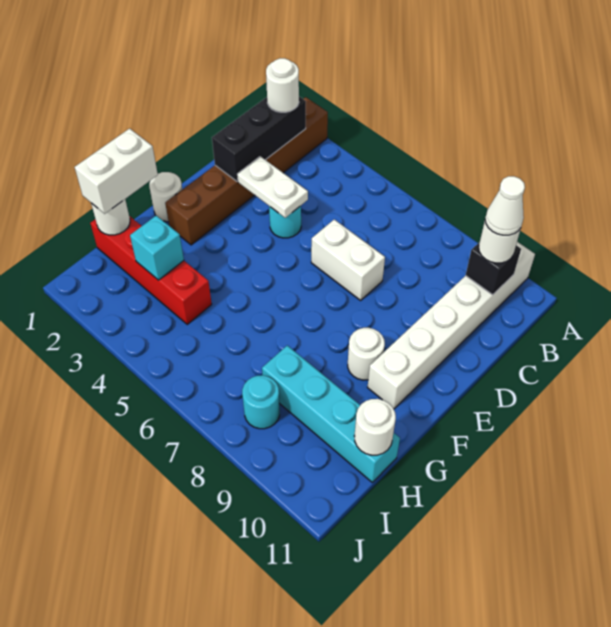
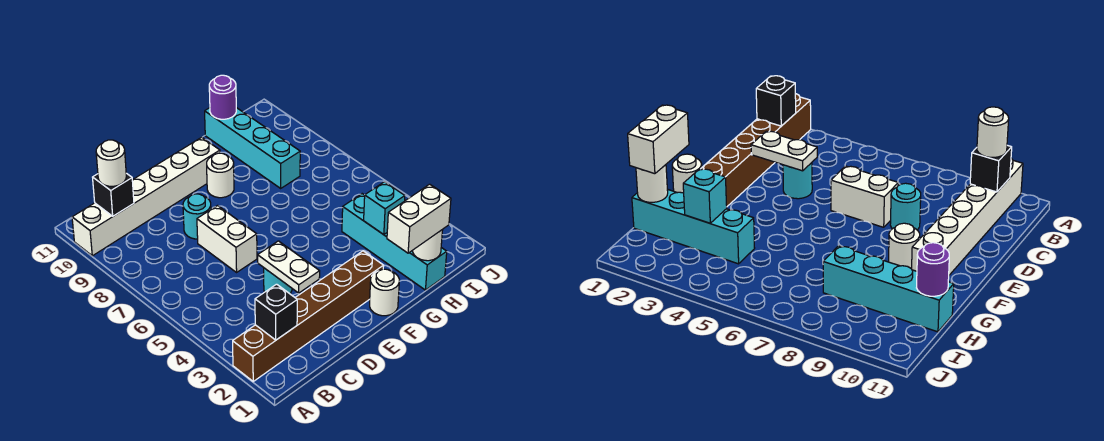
black 1x3 brick [212,97,306,181] -> black 1x1 brick [255,284,297,340]
white 1x1 round brick [266,58,299,112] -> none
white 1x1 cone [485,176,525,235] -> none
red 1x4 brick [90,216,212,324] -> cyan 1x4 brick [342,194,447,290]
white 1x1 round brick [354,399,396,455] -> purple 1x1 round brick [209,75,236,119]
cyan 1x1 round brick [242,375,280,429] -> cyan 1x1 round brick moved to [183,194,211,239]

